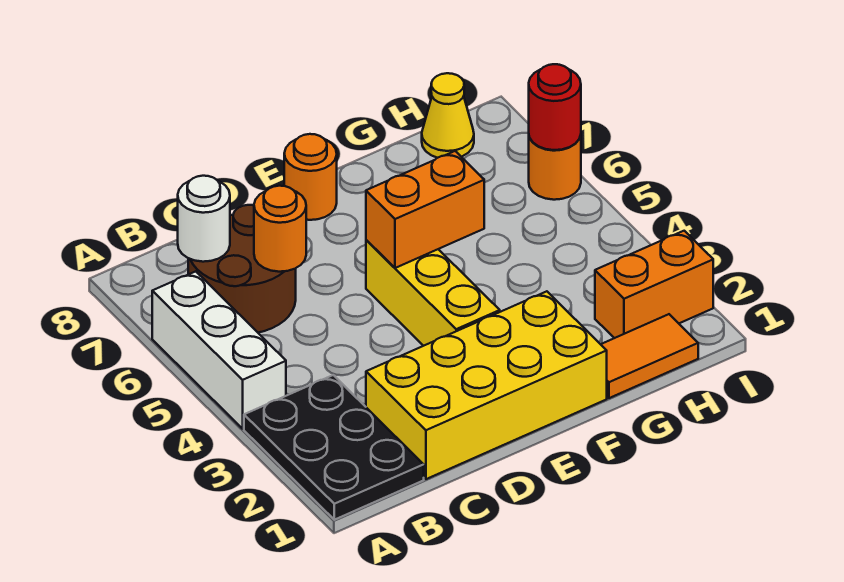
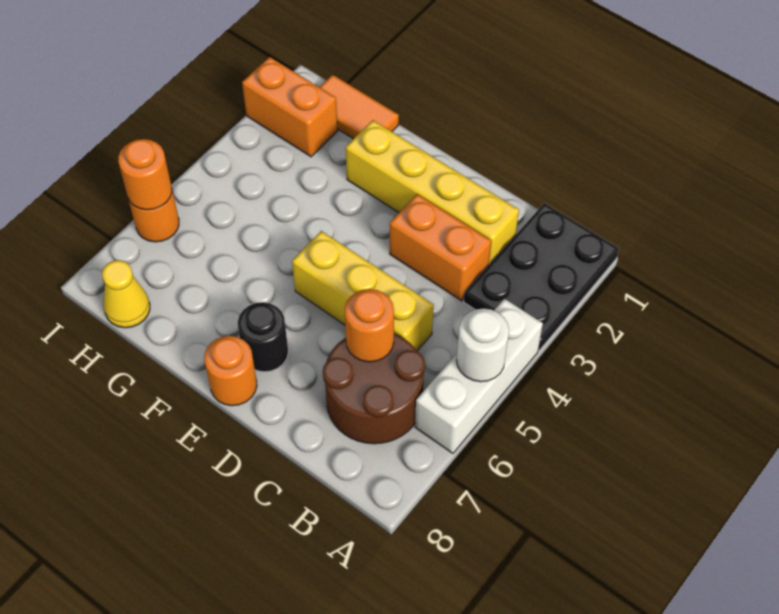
white 1x1 round brick [178,176,230,262] -> white 1x1 round brick moved to [457,309,509,382]
yellow 2x4 brick [366,291,607,479] -> yellow 1x4 brick [346,120,519,264]
yellow 1x3 brick [366,240,500,346] -> yellow 1x3 brick turned to [292,231,434,351]
orange 1x2 brick [366,151,484,268] -> orange 1x2 brick moved to [390,194,491,301]
none -> black 1x1 round brick [238,302,288,372]
red 1x1 round brick [529,64,581,150] -> orange 1x1 round brick [118,139,172,210]

